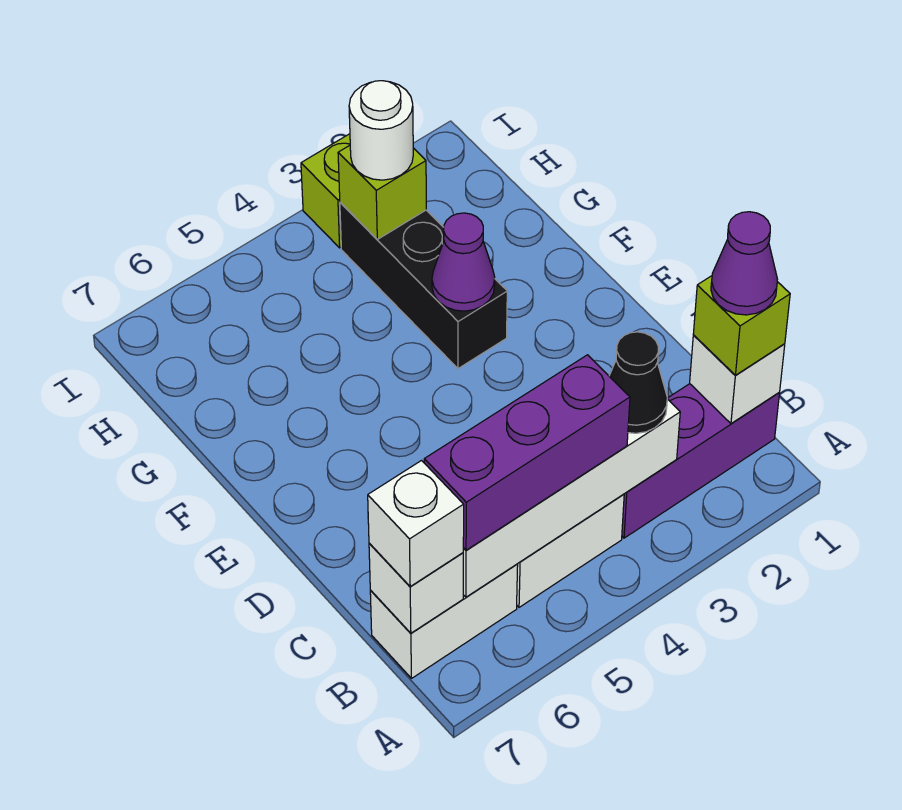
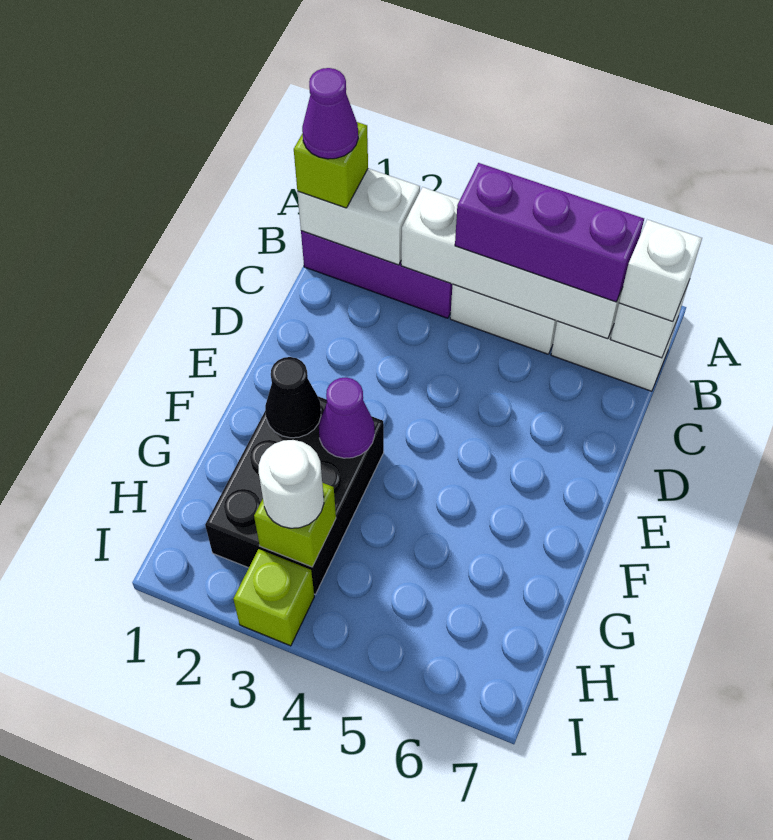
white 1x1 brick [690,335,785,424] -> white 1x2 brick [297,169,420,265]
black 1x1 cone [609,332,667,433] -> black 1x1 cone moved to [265,357,321,438]
black 1x3 brick [340,202,507,369] -> black 2x3 brick [205,396,384,594]

